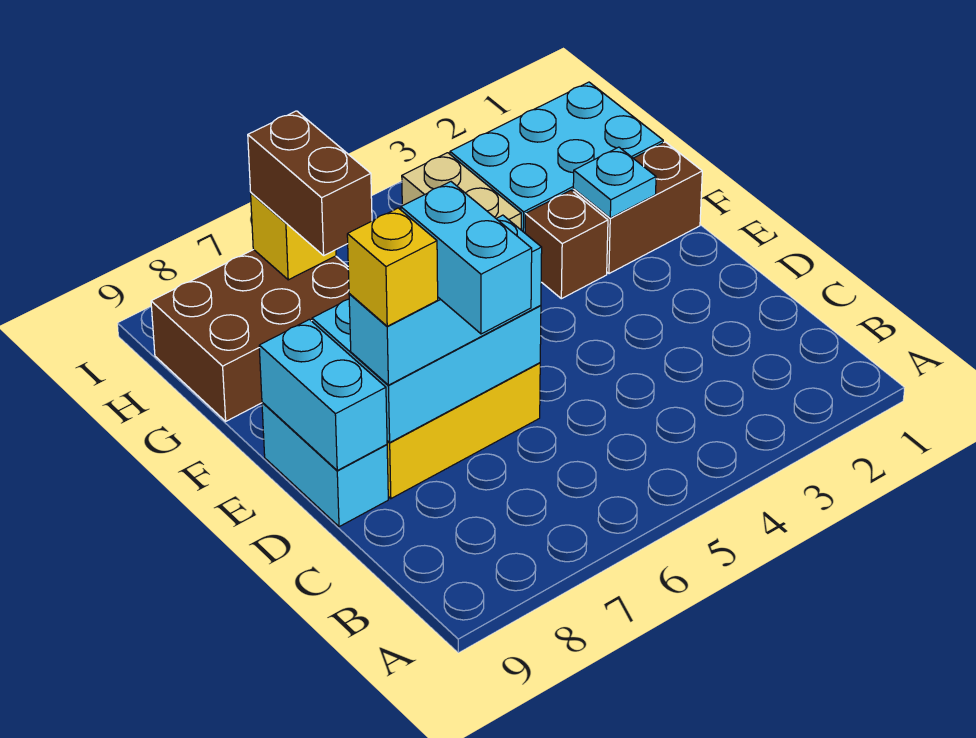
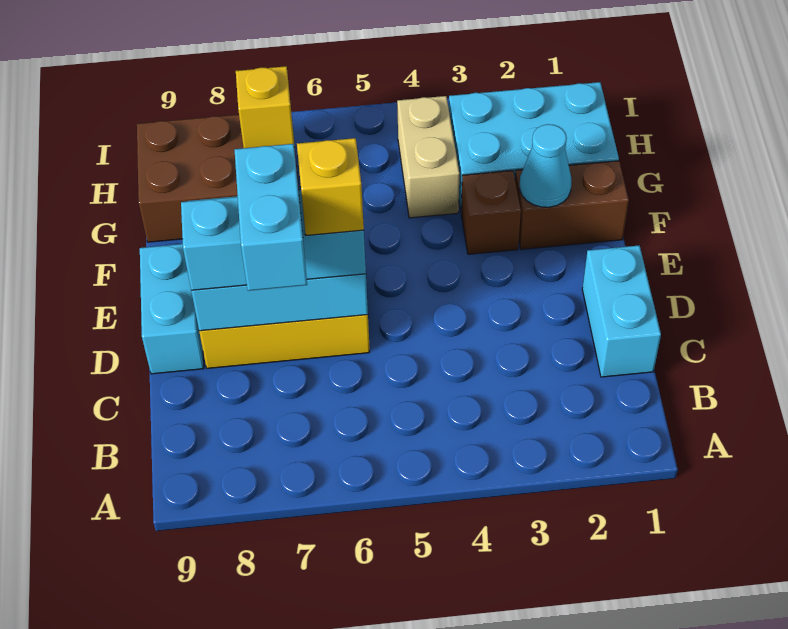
yellow 1x1 brick [347,208,438,326] -> yellow 1x1 brick moved to [297,138,364,235]
cyan 1x2 brick [259,319,387,470] -> cyan 1x2 brick moved to [582,245,661,377]
cyan 1x1 plate [573,147,656,218] -> cyan 1x1 cone [520,124,572,207]
brown 1x2 brick [248,111,372,255] -> none

